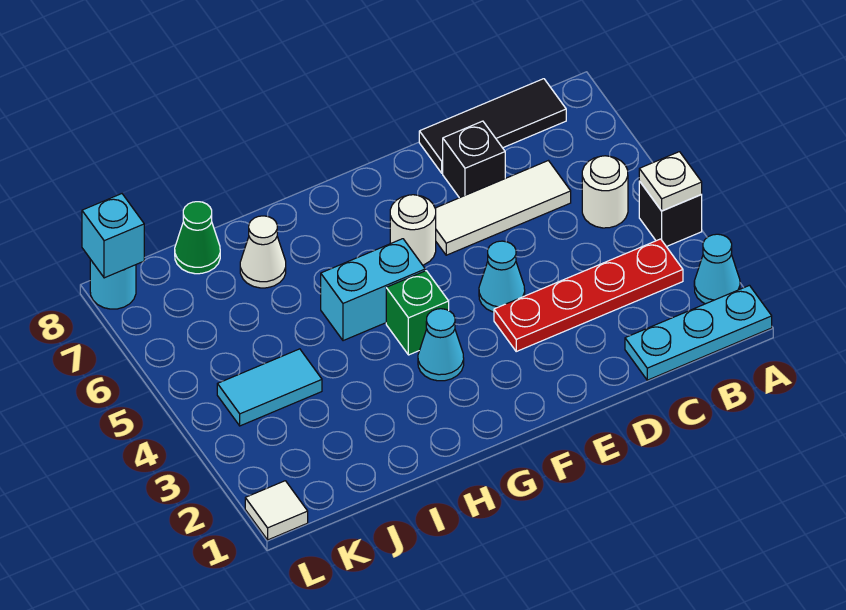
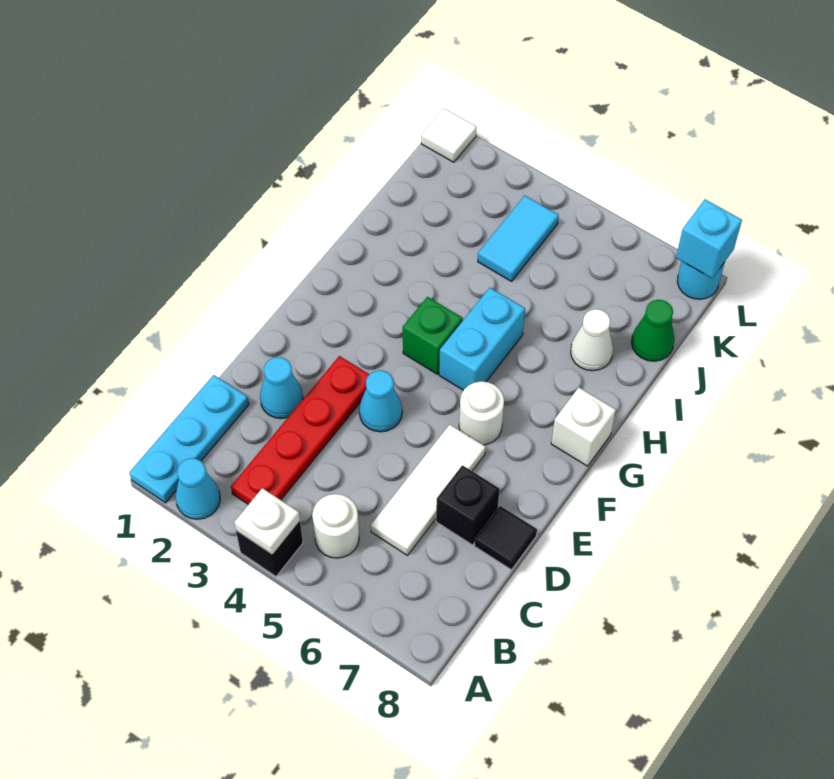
black 1x3 tile [419,79,566,173] -> black 1x1 tile [475,506,537,570]
cyan 1x1 cone [418,309,464,381] -> cyan 1x1 cone moved to [260,357,303,419]
none -> white 1x1 brick [551,387,616,466]

